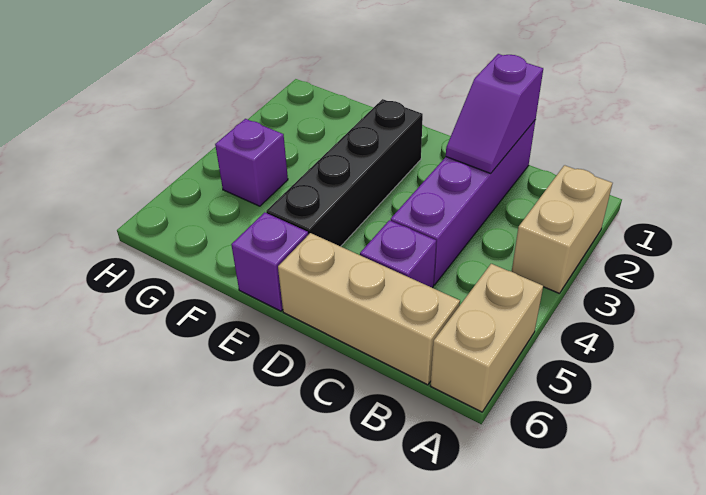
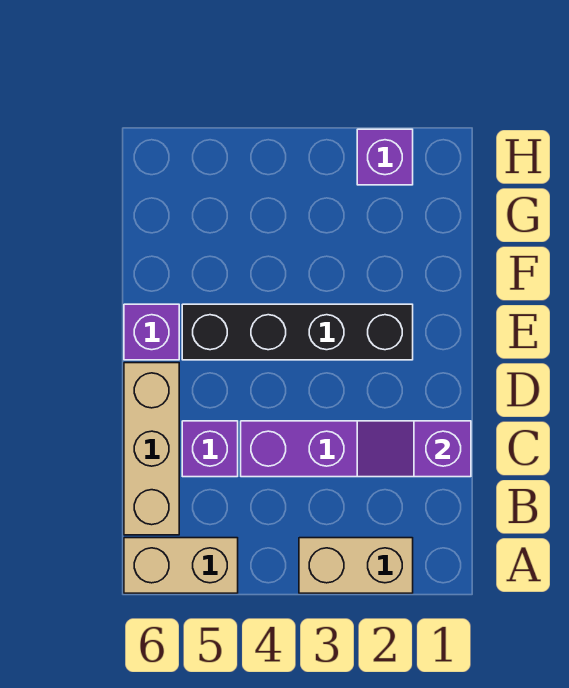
purple 1x1 brick [215,119,288,206] -> purple 1x1 brick moved to [357,129,413,185]

